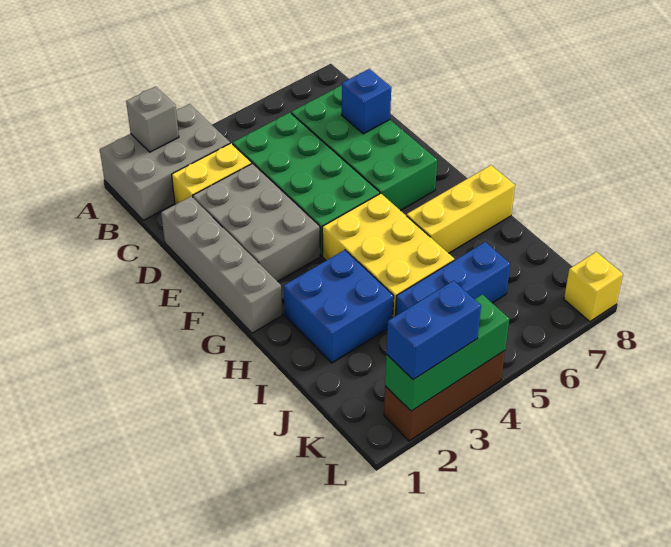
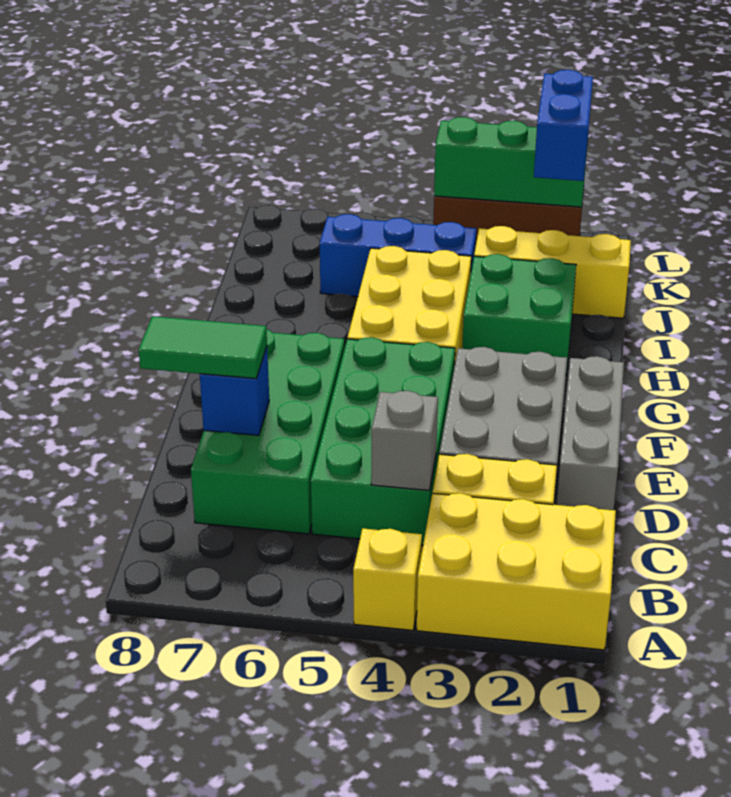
grey 2x3 brick [100,104,230,220] -> yellow 2x3 brick [417,493,616,650]
grey 1x1 brick [126,86,179,152] -> grey 1x1 brick moved to [371,391,438,491]
grey 1x4 brick [161,196,282,333] -> grey 1x3 brick [557,356,624,510]
none -> green 1x2 tile [139,316,267,379]
blue 2x2 brick [284,250,394,363] -> green 2x2 brick [462,254,576,373]
yellow 1x3 brick [407,165,515,253] -> yellow 1x3 brick moved to [474,226,631,318]
blue 1x2 brick [386,281,481,380] -> blue 1x2 brick turned to [534,70,593,181]
yellow 1x1 brick [564,252,623,322] -> yellow 1x1 brick moved to [353,528,422,630]

